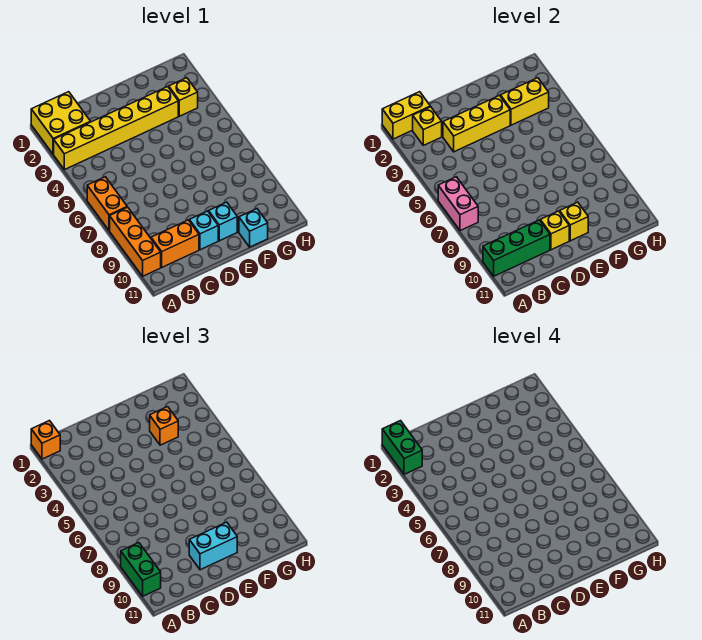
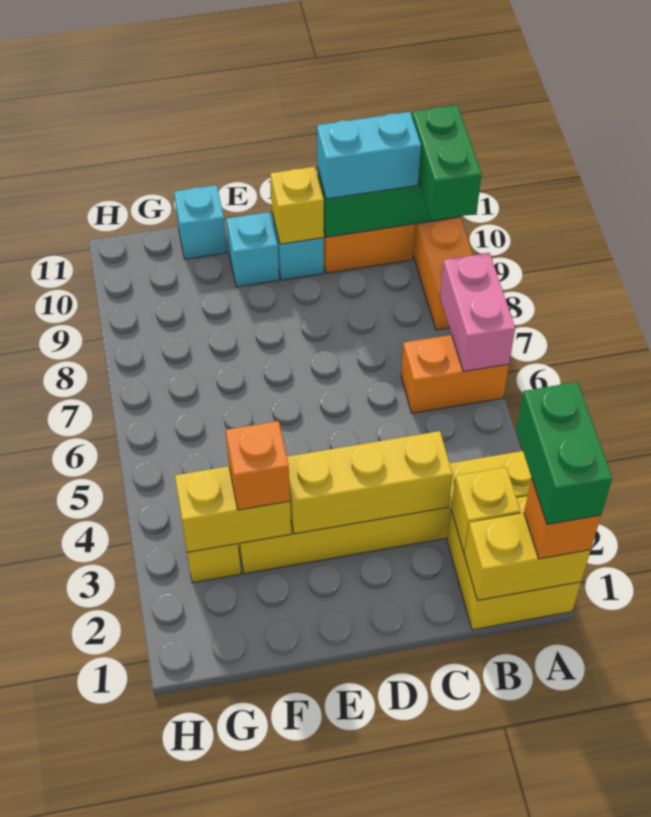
orange 1x2 brick [87,177,127,231] -> orange 1x2 brick turned to [401,335,509,413]
cyan 1x2 brick [189,522,237,570] -> cyan 1x2 brick moved to [317,112,421,199]
yellow 1x1 brick [560,202,588,241] -> none

